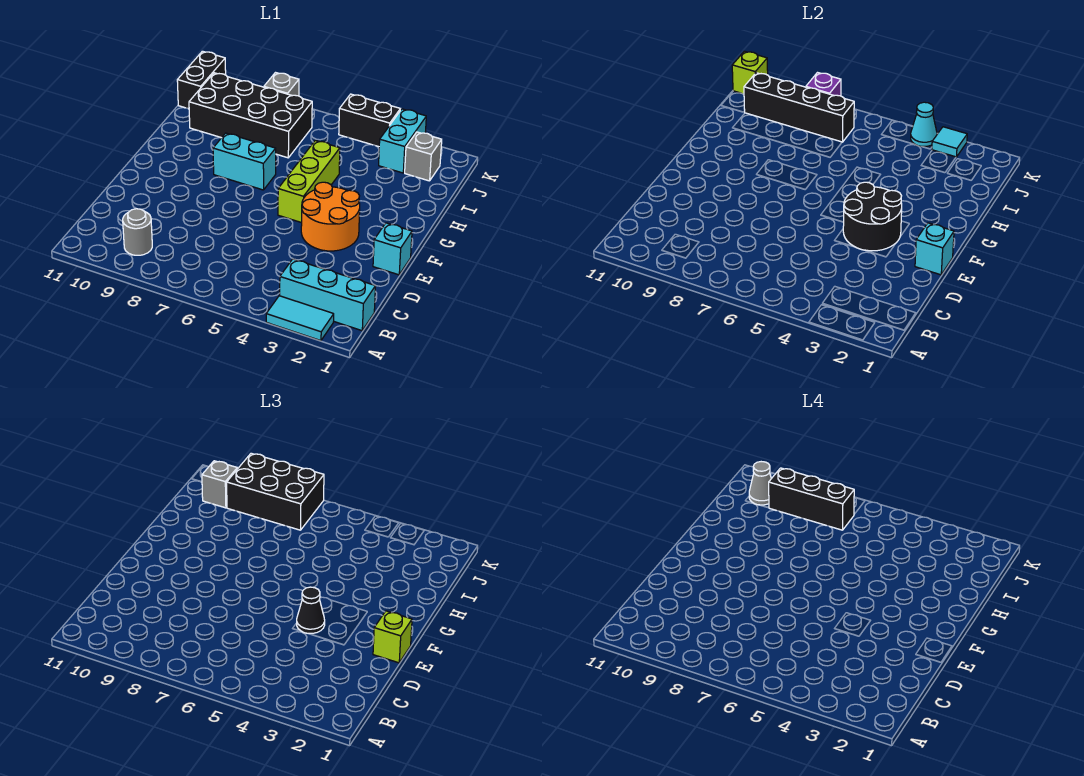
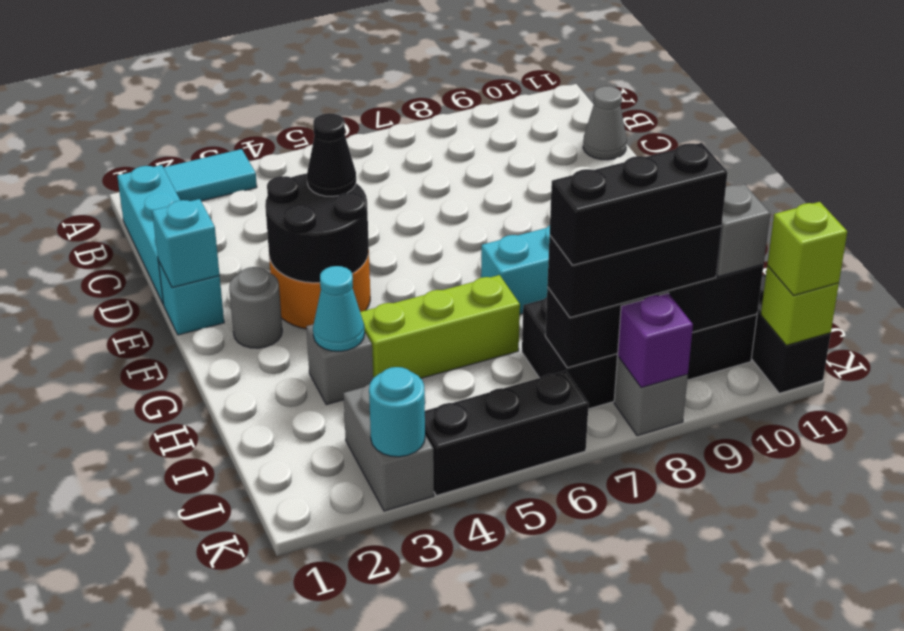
cyan 1x3 brick [280,259,375,331] -> cyan 1x3 brick turned to [117,165,180,305]
grey 1x1 round brick [123,209,152,255] -> grey 1x1 round brick moved to [229,267,282,348]
lime 1x1 brick [373,611,412,663] -> lime 1x1 brick moved to [767,202,847,295]
lime 1x3 brick [278,140,340,223] -> lime 1x3 brick turned to [360,275,520,378]
grey 1x1 brick [405,132,442,181] -> grey 1x1 brick moved to [306,324,373,405]
cyan 1x2 brick [379,109,426,173] -> grey 1x2 brick [343,384,434,511]
black 2x3 brick [227,453,324,530] -> black 1x3 brick [547,226,722,318]
grey 1x1 cone [749,462,771,505] -> grey 1x1 cone moved to [583,86,627,160]
cyan 1x1 tile [932,127,967,157] -> cyan 1x1 round brick [369,367,425,457]
black 1x2 brick [339,94,400,147] -> black 1x3 brick [425,371,589,496]
cyan 1x1 cone [911,102,937,146] -> cyan 1x1 cone moved to [313,266,365,351]

